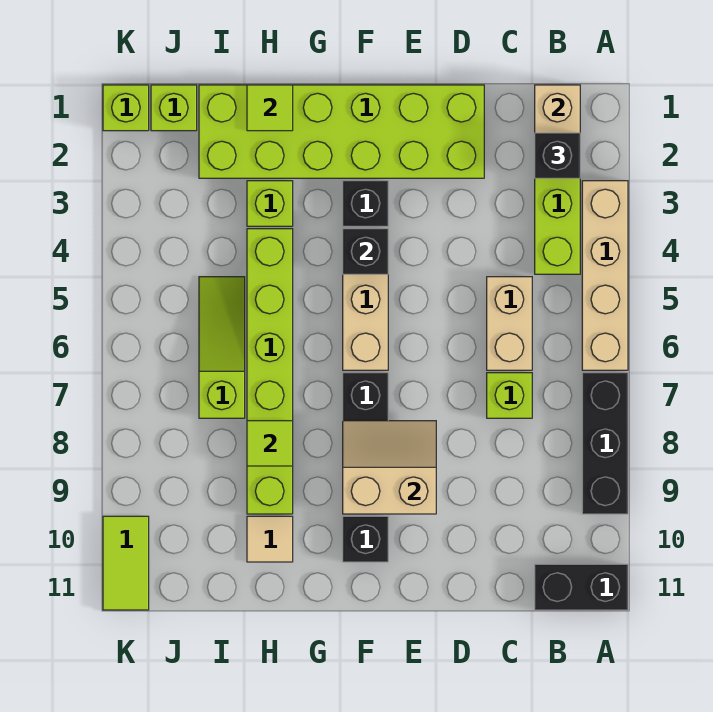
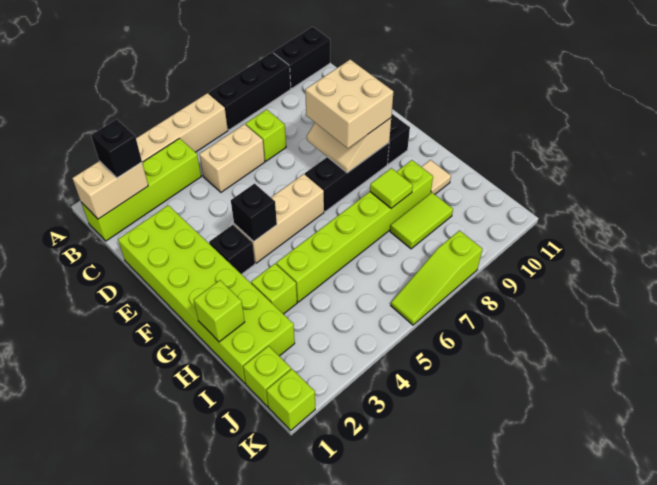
black 1x2 brick [535,564,628,610] -> black 1x2 brick turned to [273,27,330,88]
none -> tan 2x2 brick [305,60,393,148]
lime 1x1 tile [247,85,293,131] -> lime 1x1 brick [194,280,245,342]
lime 1x3 slope [199,277,245,418] -> lime 1x3 slope moved to [391,231,482,325]
lime 1x2 tile [103,516,149,610] -> lime 1x2 tile moved to [390,193,453,249]

